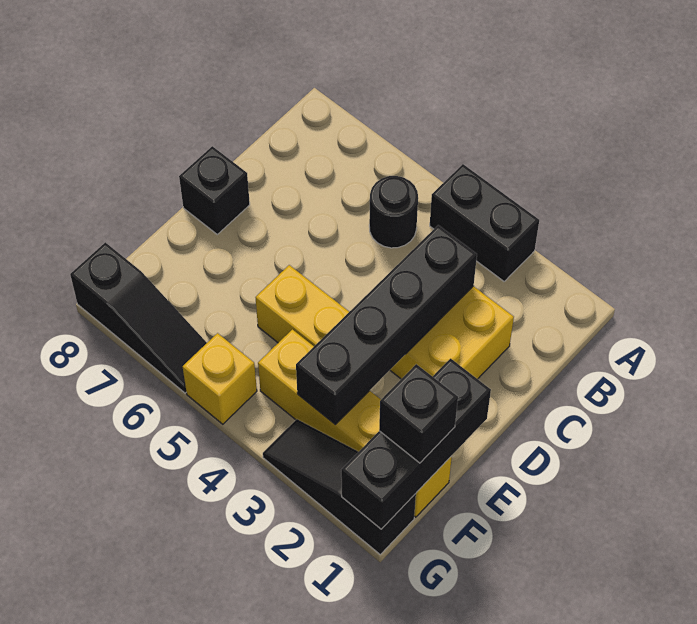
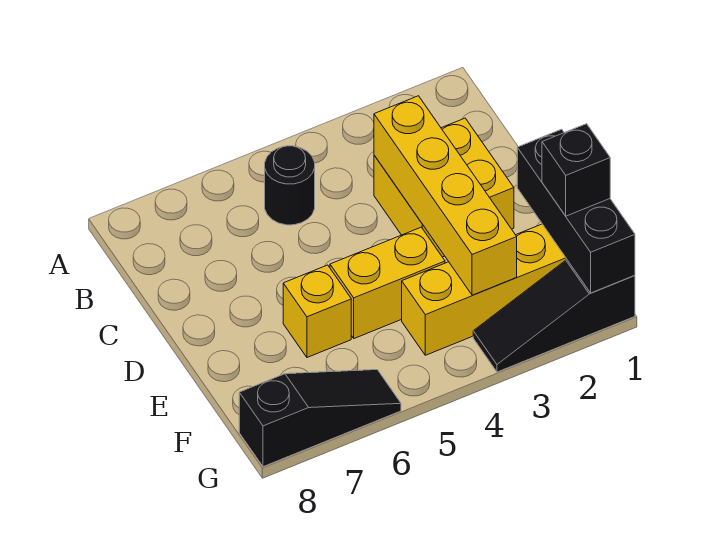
black 1x2 brick [430,164,539,281] -> none
black 1x4 brick [296,225,477,425] -> yellow 1x4 brick [374,96,517,295]
black 1x1 brick [179,146,250,234] -> none
yellow 1x1 brick [183,333,257,424] -> yellow 1x1 brick moved to [283,265,351,357]

